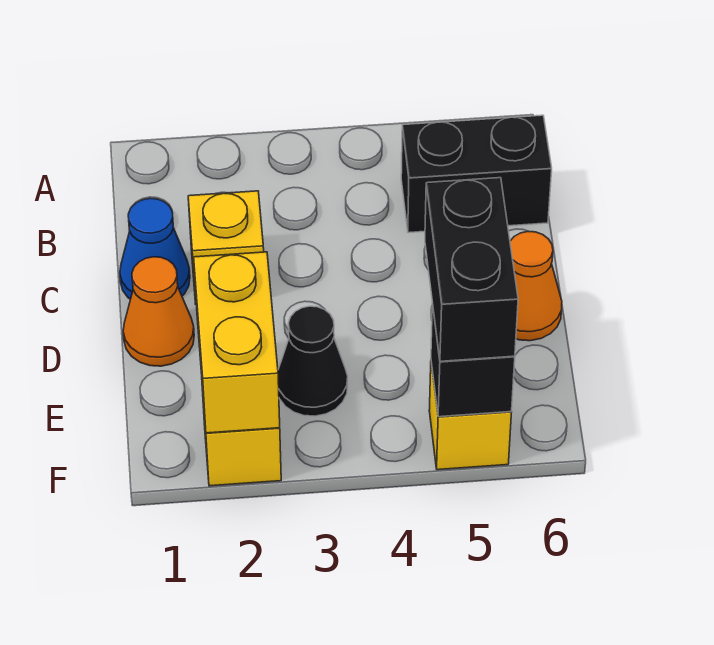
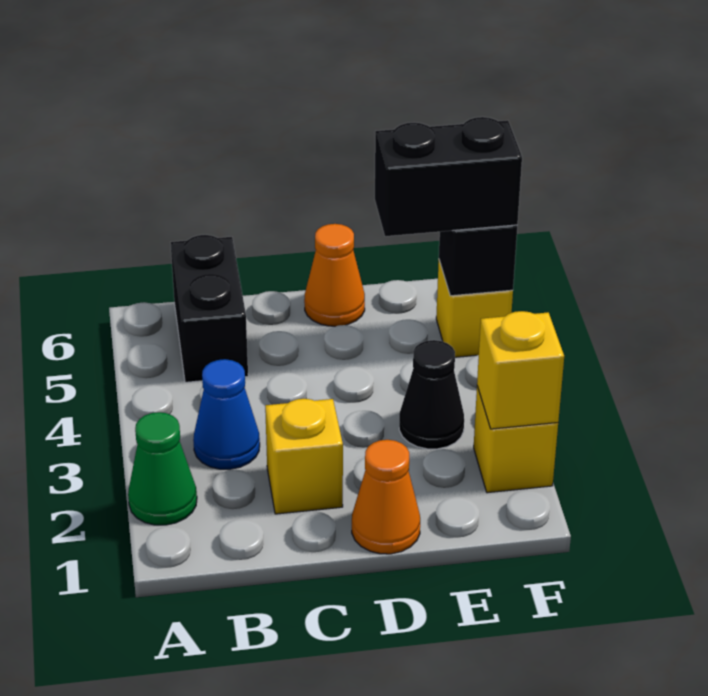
none -> green 1x1 cone [128,412,197,525]
blue 1x1 cone [120,198,190,299] -> blue 1x1 cone moved to [193,359,260,469]
yellow 1x2 brick [194,252,280,433] -> yellow 1x1 brick [477,311,564,429]

